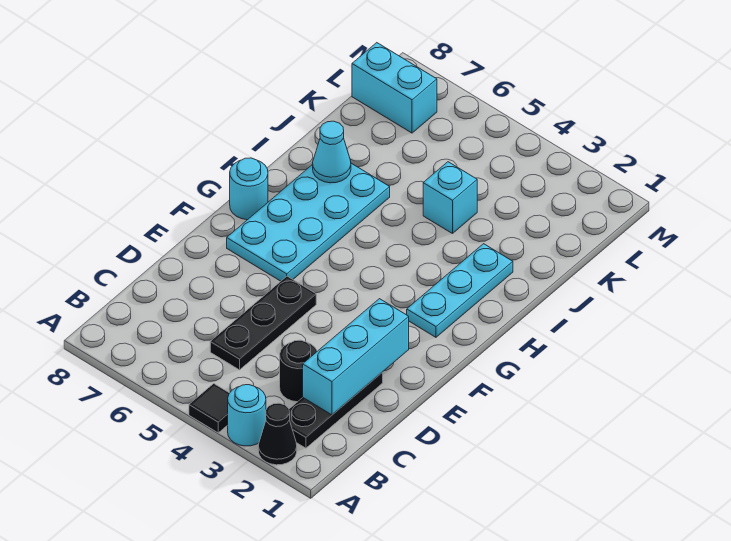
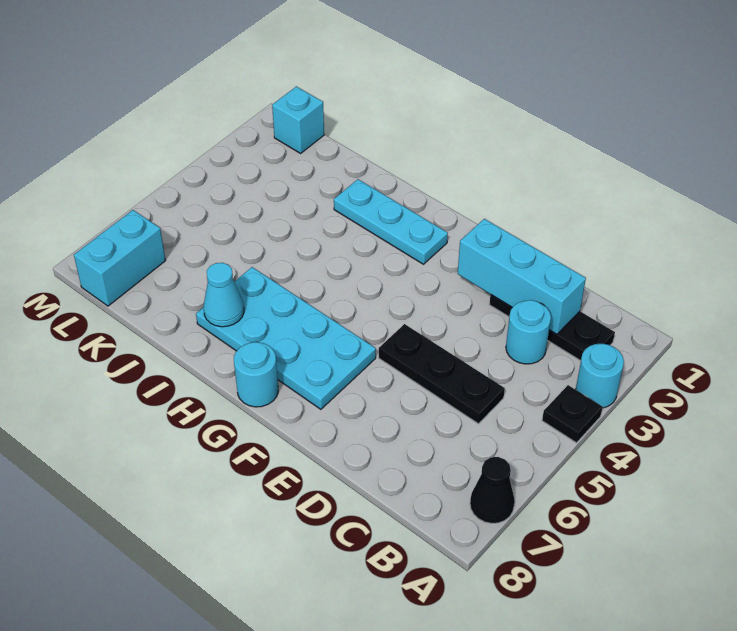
black 1x1 cone [258,403,297,465] -> black 1x1 cone moved to [470,457,515,523]
black 1x1 tile [189,384,229,433] -> black 1x1 plate [542,385,603,443]
black 1x1 round brick [280,340,317,402] -> cyan 1x1 round brick [506,300,551,364]
cyan 1x1 brick [423,162,477,234] -> cyan 1x1 brick moved to [272,86,324,153]

